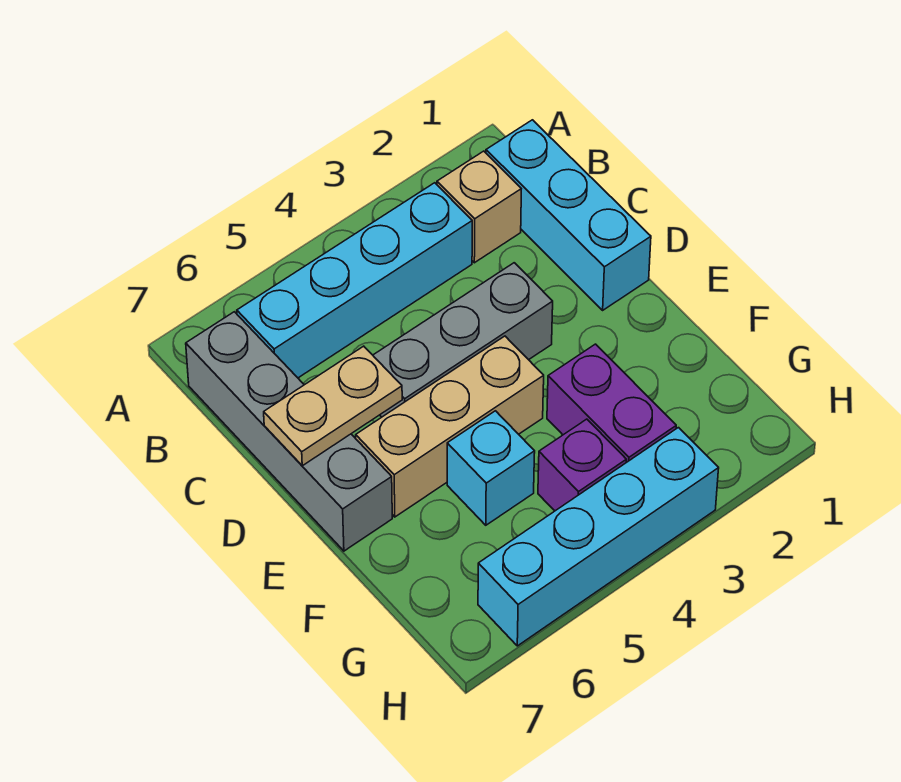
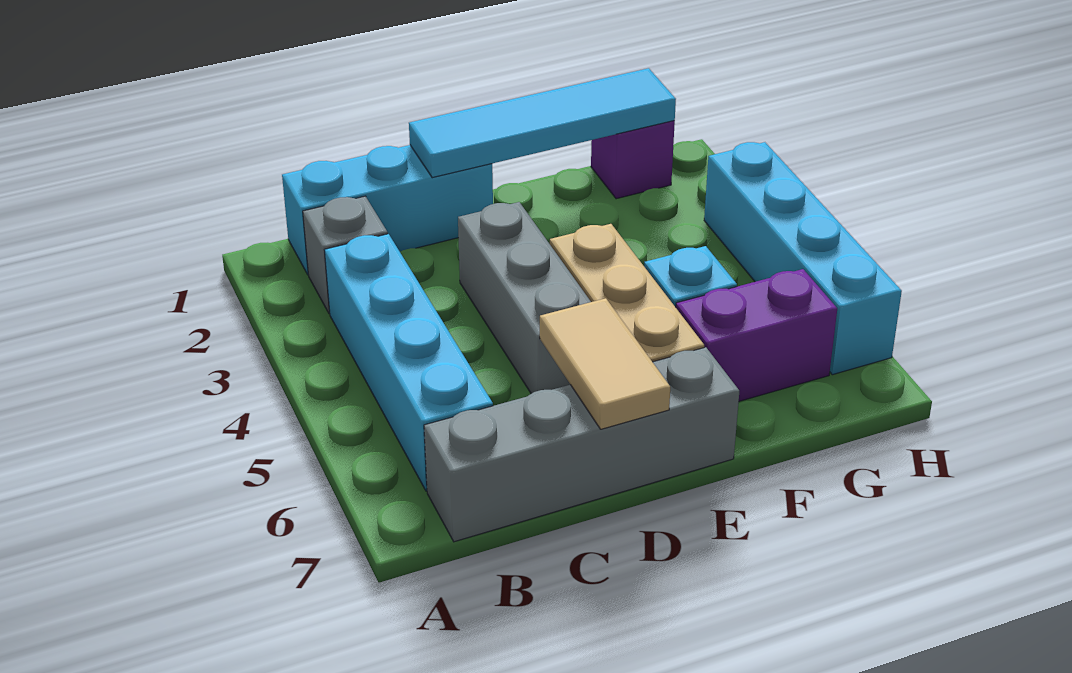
tan 1x1 brick [437,151,521,263] -> grey 1x1 brick [303,196,388,314]
none -> cyan 1x4 tile [409,68,676,178]
tan 1x2 plate [264,346,402,466] -> tan 1x2 tile [540,298,670,429]
purple 1x2 brick [547,344,676,462] -> purple 1x2 brick moved to [676,269,837,401]
purple 1x1 brick [538,419,626,511] -> purple 1x1 brick moved to [591,121,675,199]

